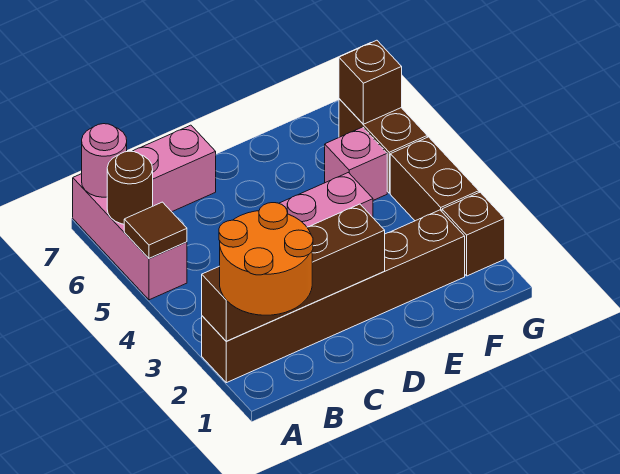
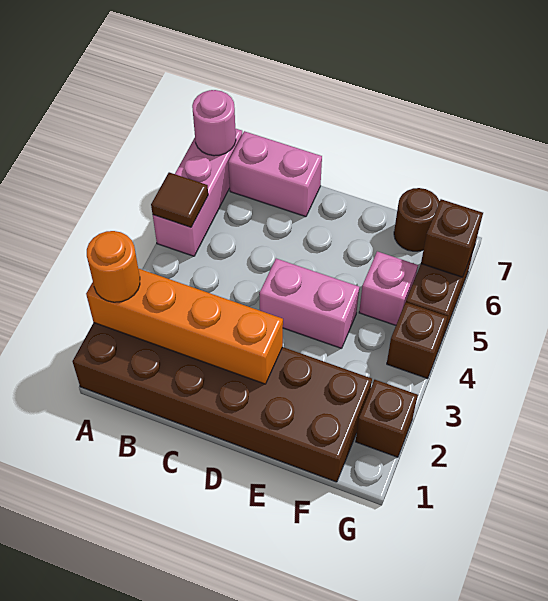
orange 2x2 round brick [219,203,313,315] -> orange 1x1 round brick [87,231,140,302]
brown 1x6 brick [202,210,465,383] -> brown 2x6 brick [73,323,372,482]
brown 1x4 brick [202,204,385,341] -> orange 1x4 brick [86,268,283,384]
brown 1x1 round brick [107,151,153,224] -> brown 1x1 round brick moved to [394,188,440,251]
brown 1x2 brick [390,137,479,221] -> brown 1x1 brick [387,302,447,379]

